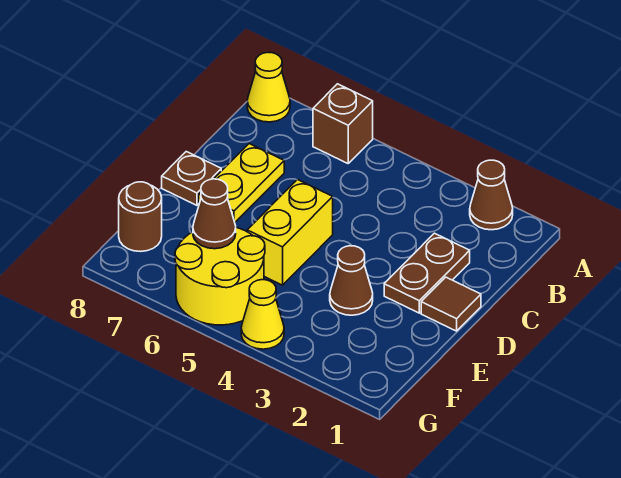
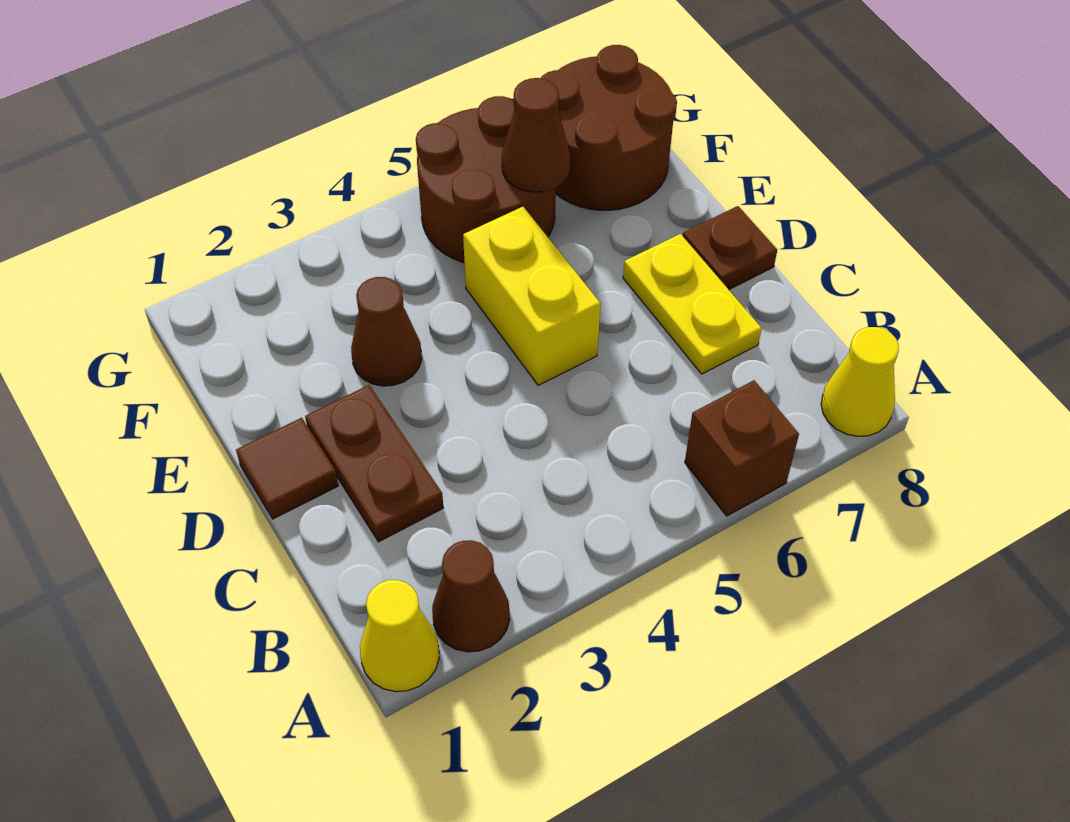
yellow 2x2 round brick [175,228,265,325] -> brown 2x2 round brick [416,96,556,263]
brown 1x1 round brick [119,182,162,252] -> brown 2x2 round brick [541,45,677,210]
yellow 1x1 cone [241,280,284,349] -> yellow 1x1 cone moved to [360,580,439,692]

